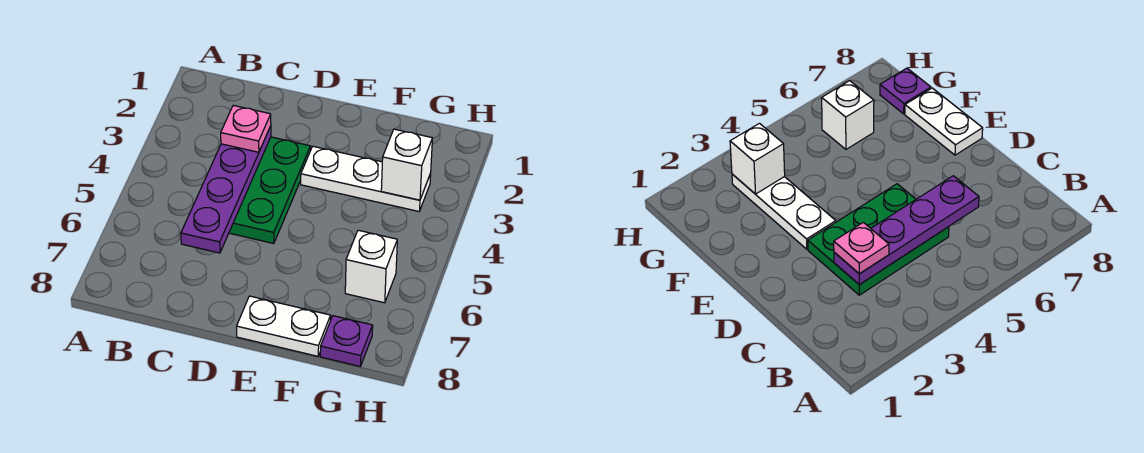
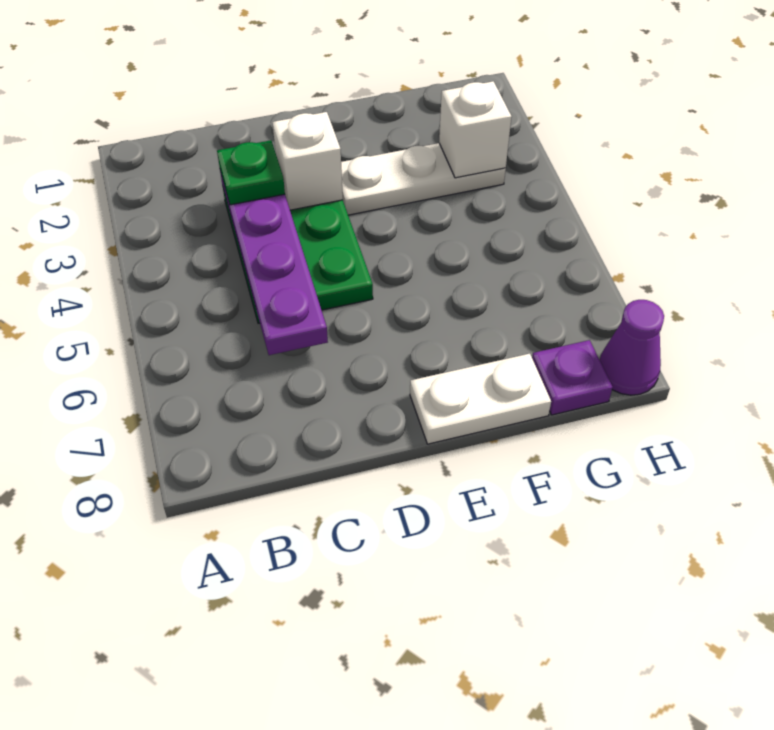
pink 1x1 plate [221,105,271,152] -> green 1x1 plate [217,140,285,205]
white 1x1 brick [345,230,397,303] -> white 1x1 brick moved to [272,112,343,210]
none -> purple 1x1 cone [600,300,664,395]

